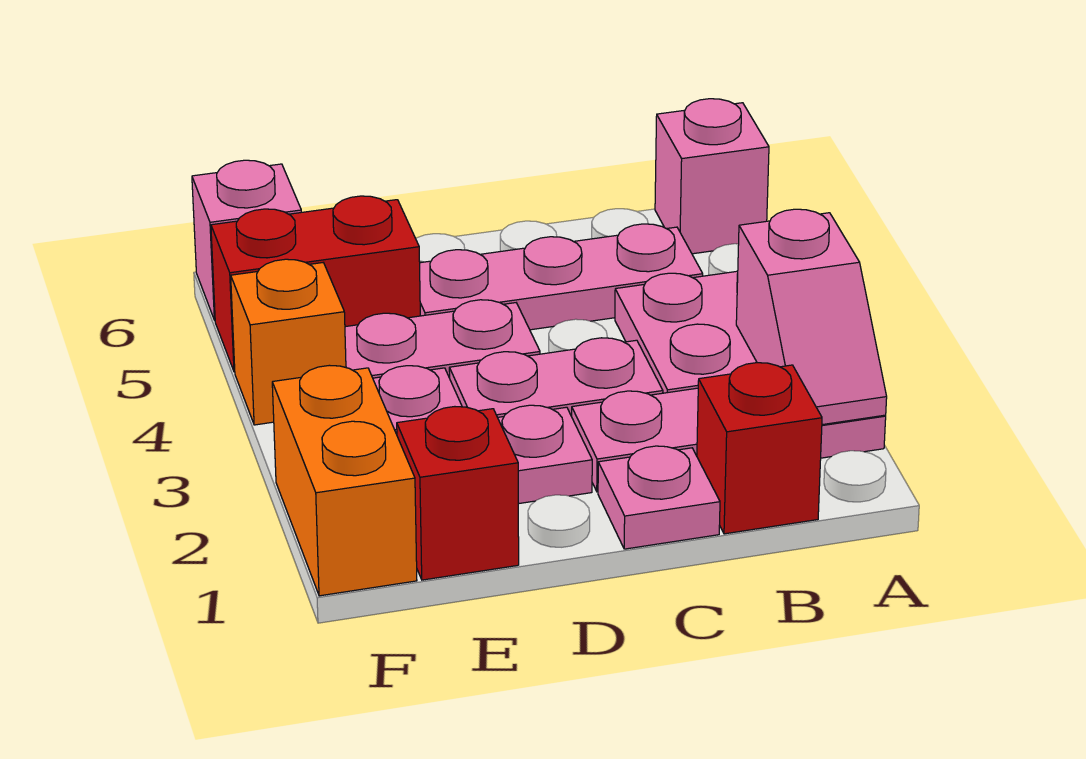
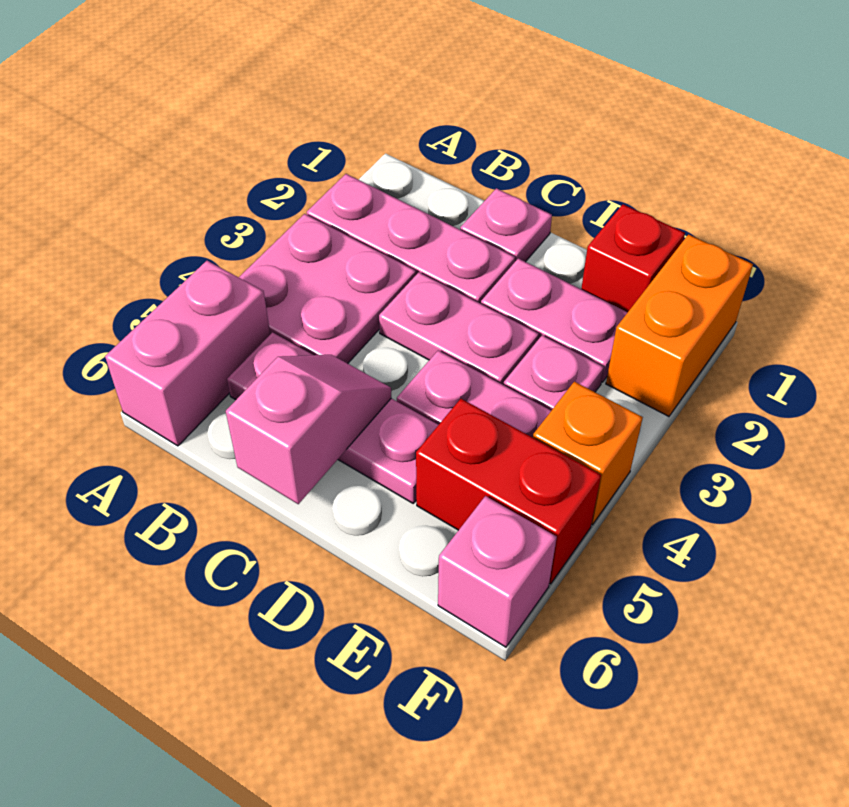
pink 1x2 slope [736,209,887,425] -> pink 1x2 slope moved to [226,355,391,504]
pink 1x1 brick [655,99,769,254] -> pink 1x2 brick [105,261,270,446]
red 1x1 brick [697,363,822,534] -> none

